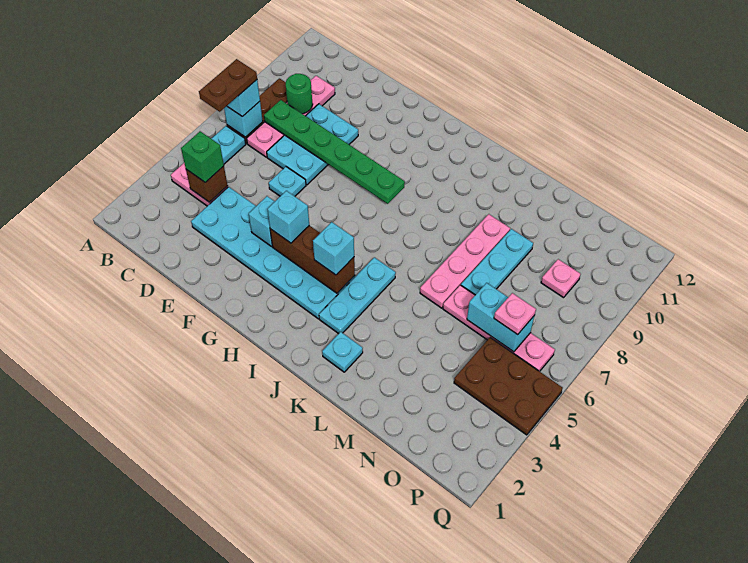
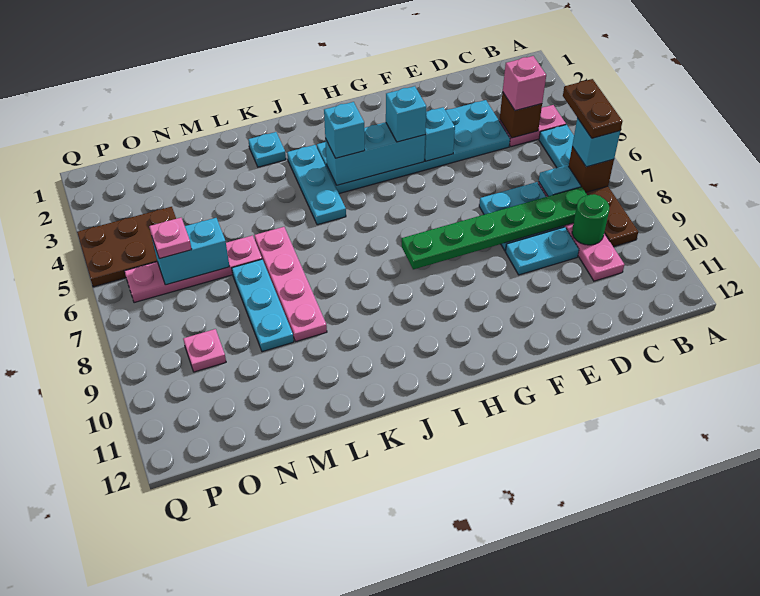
cyan 1x1 brick [224,102,263,137] -> brown 1x1 brick [569,147,614,192]
green 1x1 brick [181,131,224,182] -> pink 1x1 brick [503,56,546,111]
cyan 1x1 plate [269,167,306,196] -> cyan 1x1 plate moved to [539,165,581,196]
brown 1x3 brick [270,226,355,293] -> cyan 1x3 brick [325,122,425,185]

